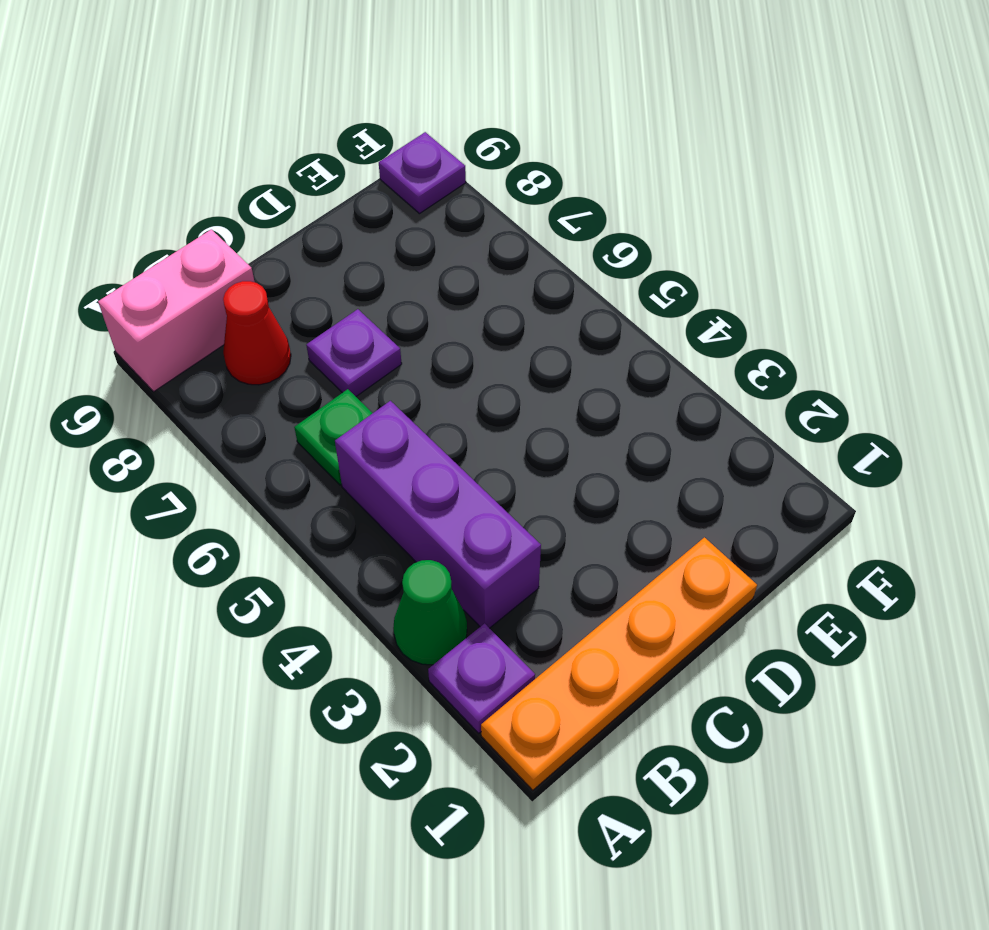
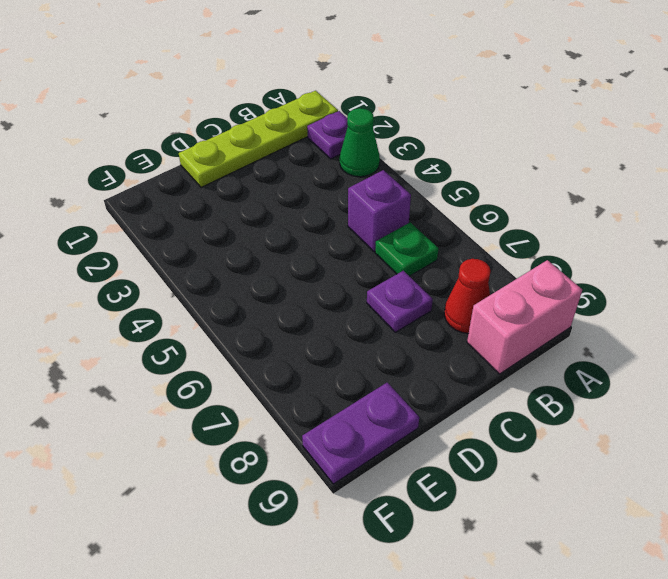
orange 1x4 plate [481,537,757,790] -> lime 1x4 plate [179,91,338,187]
purple 1x3 brick [335,401,541,628] -> purple 1x1 brick [348,170,411,252]
purple 1x1 plate [379,132,466,214] -> purple 1x2 plate [302,383,419,484]

